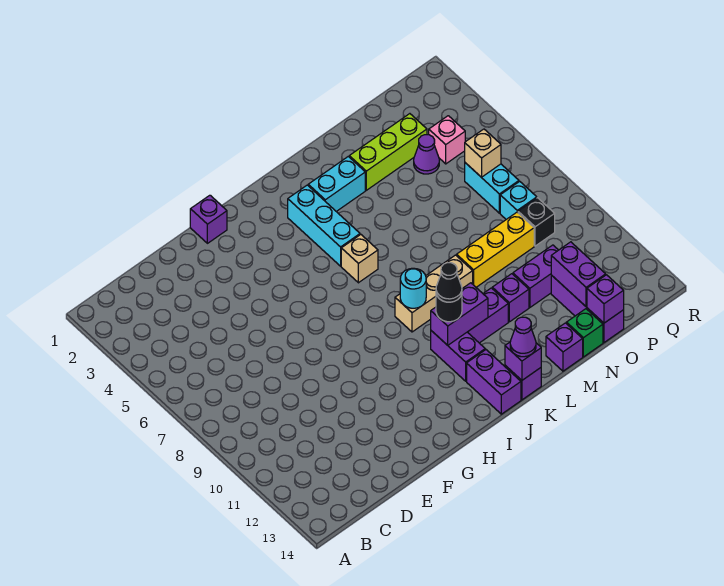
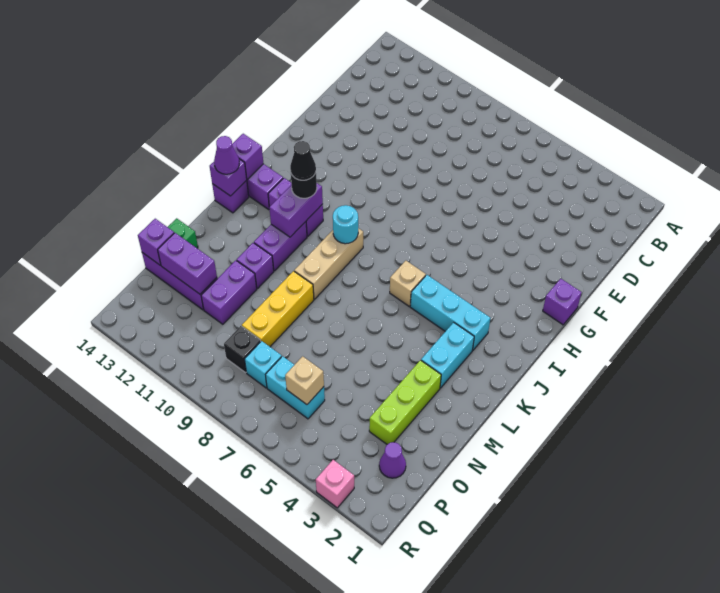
purple 1x1 brick [546,323,583,371] -> purple 1x1 brick moved to [232,134,263,179]
purple 1x1 cone [414,135,439,174] -> purple 1x1 cone moved to [379,442,406,478]
pink 1x1 brick [429,116,466,164] -> pink 1x1 brick moved to [316,460,354,508]

